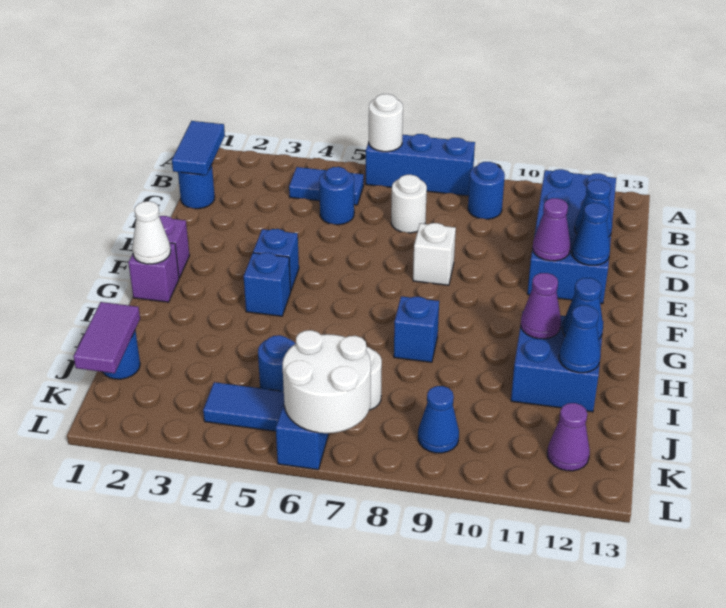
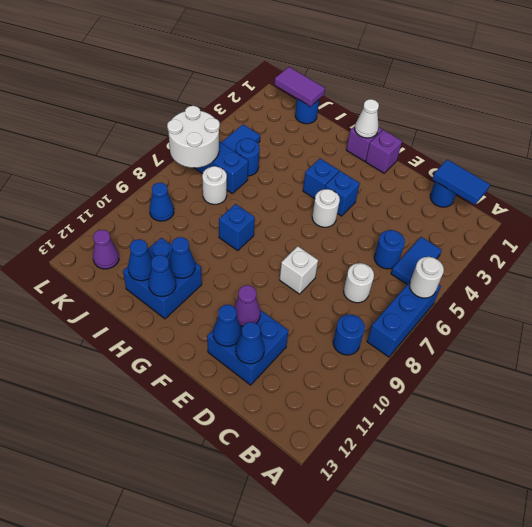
blue 2x4 brick [527,169,616,304] -> blue 2x2 brick [207,310,288,385]
none -> white 1x1 round brick [312,189,340,227]
purple 1x1 cone [521,273,561,339] -> blue 1x1 cone [169,237,195,278]

